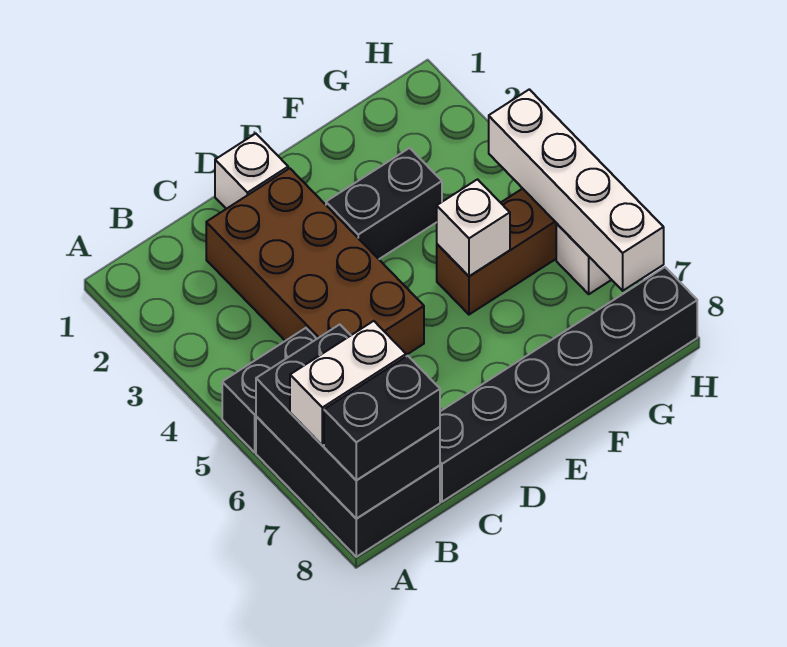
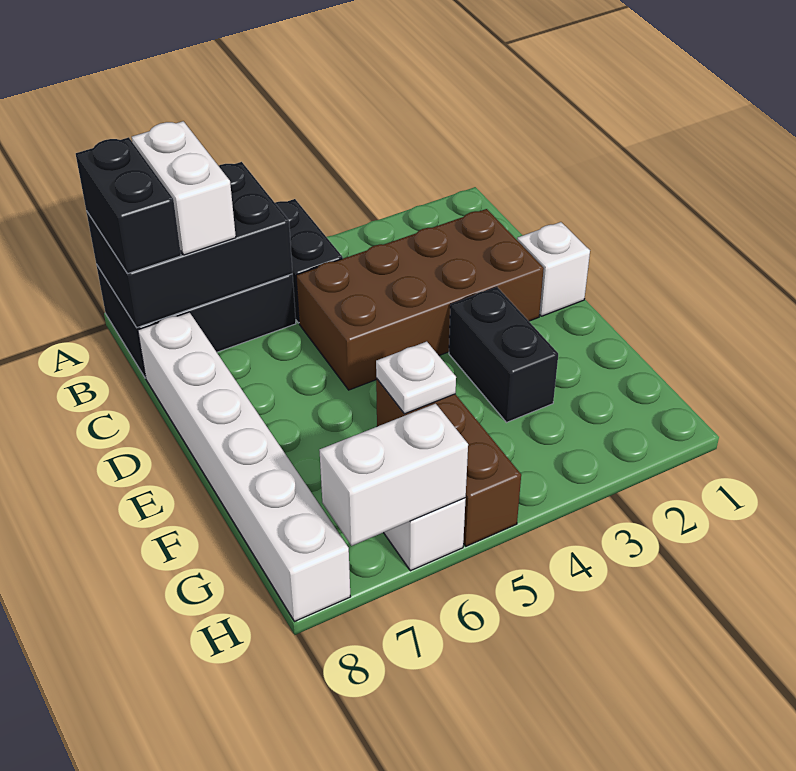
black 1x6 brick [440,267,697,502] -> white 1x6 brick [138,312,350,622]
white 1x1 brick [437,179,510,276] -> white 1x1 plate [376,342,456,414]
white 1x4 brick [489,89,664,291] -> white 1x2 brick [319,404,468,546]

